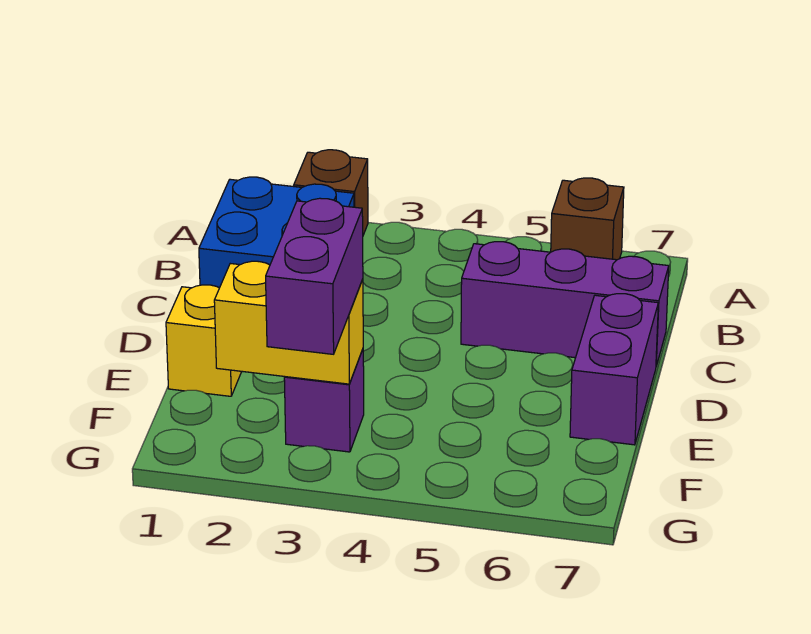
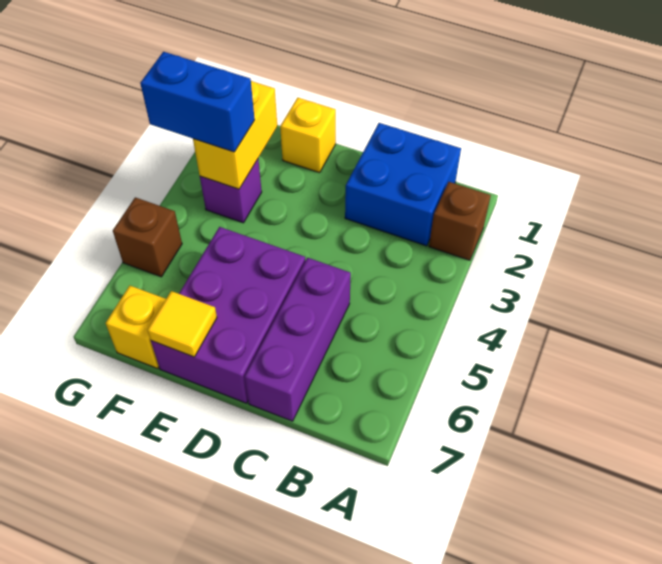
brown 1x1 brick [551,178,624,260] -> brown 1x1 brick moved to [113,197,182,277]
purple 1x2 brick [570,294,658,445] -> purple 2x3 brick [151,227,305,403]
none -> yellow 1x1 tile [147,291,217,357]
purple 1x2 brick [266,198,363,354] -> blue 1x2 brick [140,52,255,152]
none -> yellow 1x1 brick [106,286,166,368]

